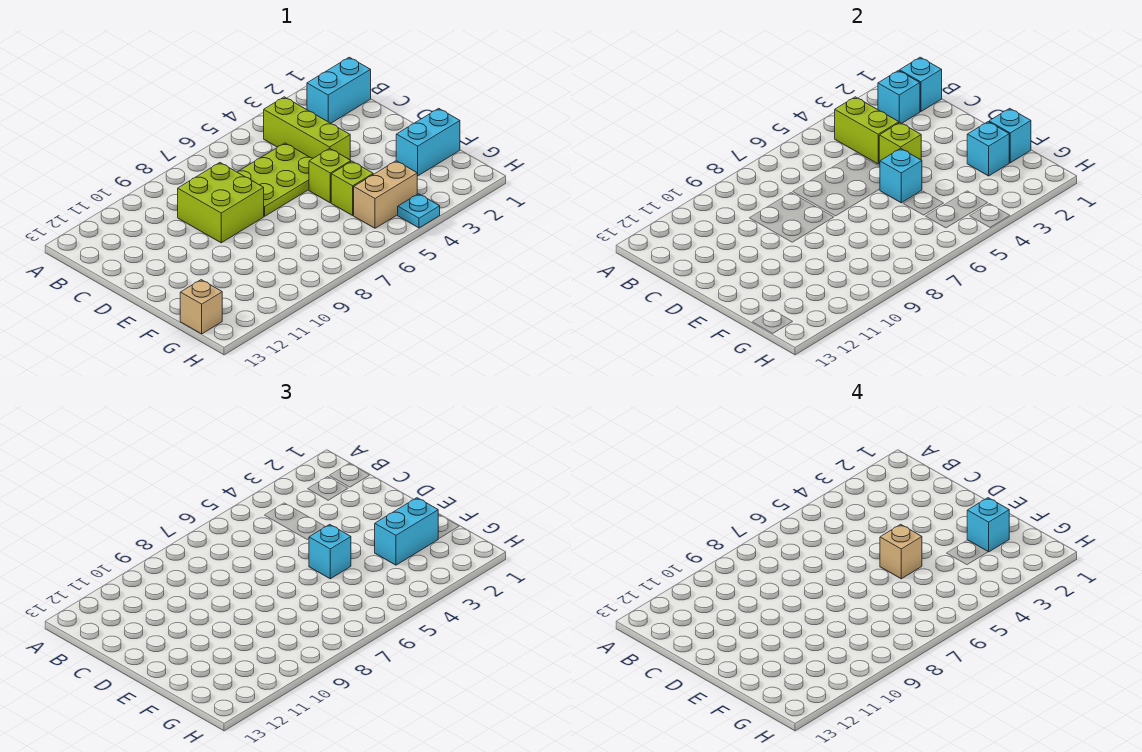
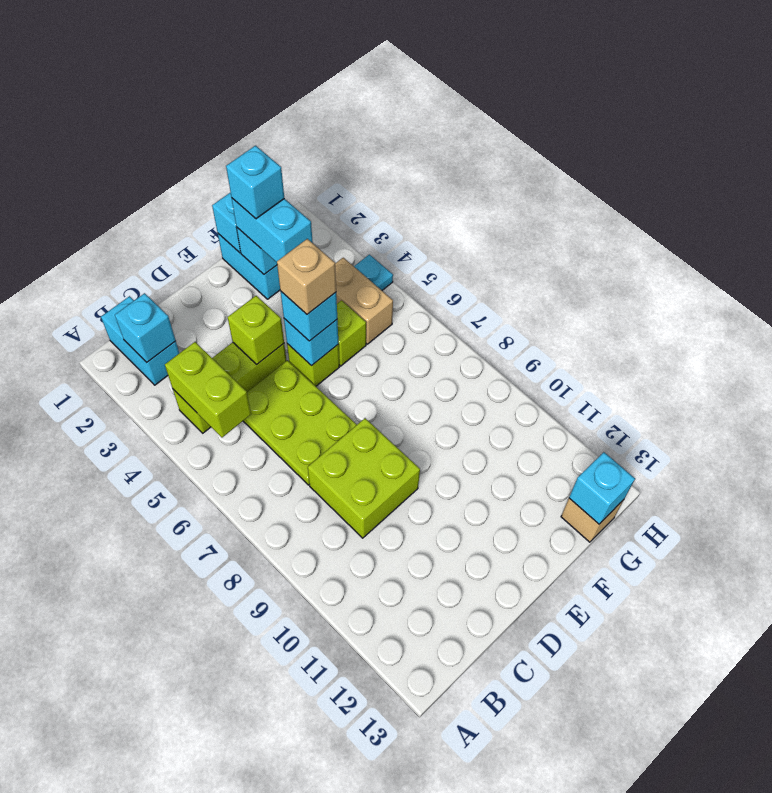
cyan 1x1 brick [900,57,942,112] -> cyan 1x1 brick moved to [569,452,635,524]
lime 1x2 brick [835,97,899,164] -> lime 1x2 brick turned to [165,342,251,437]

